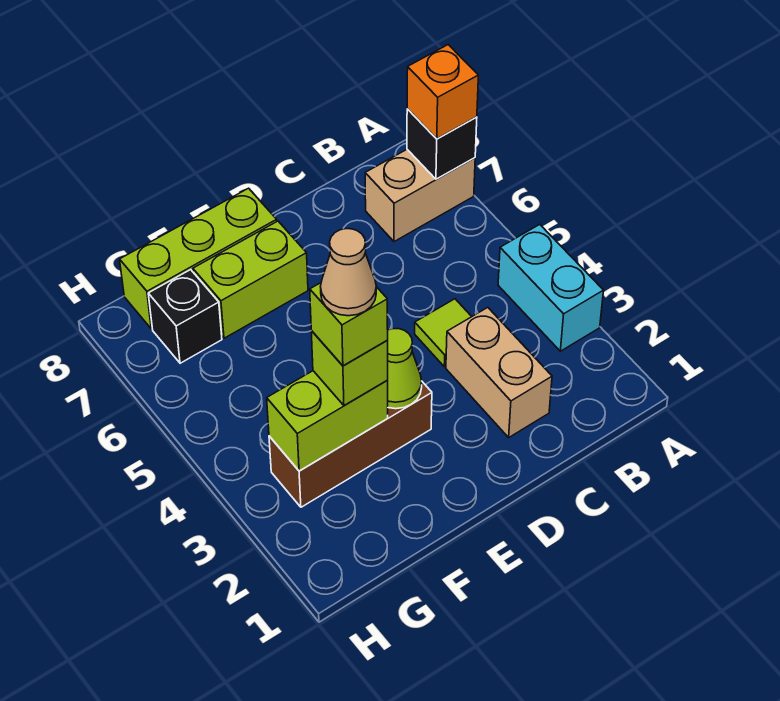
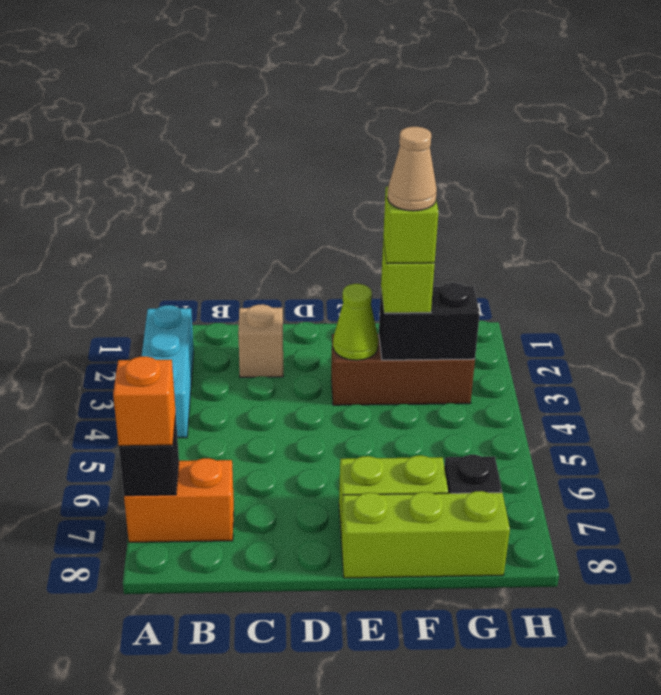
cyan 1x2 brick [498,224,604,351] -> cyan 1x3 brick [142,305,194,438]
tan 1x2 brick [365,150,475,242] -> orange 1x2 brick [124,458,234,542]
tan 1x2 brick [446,308,552,437] -> tan 1x1 brick [238,304,283,377]
lime 1x1 tile [415,299,472,367] -> none
lime 1x2 brick [267,371,388,471] -> black 1x2 brick [379,283,480,360]

